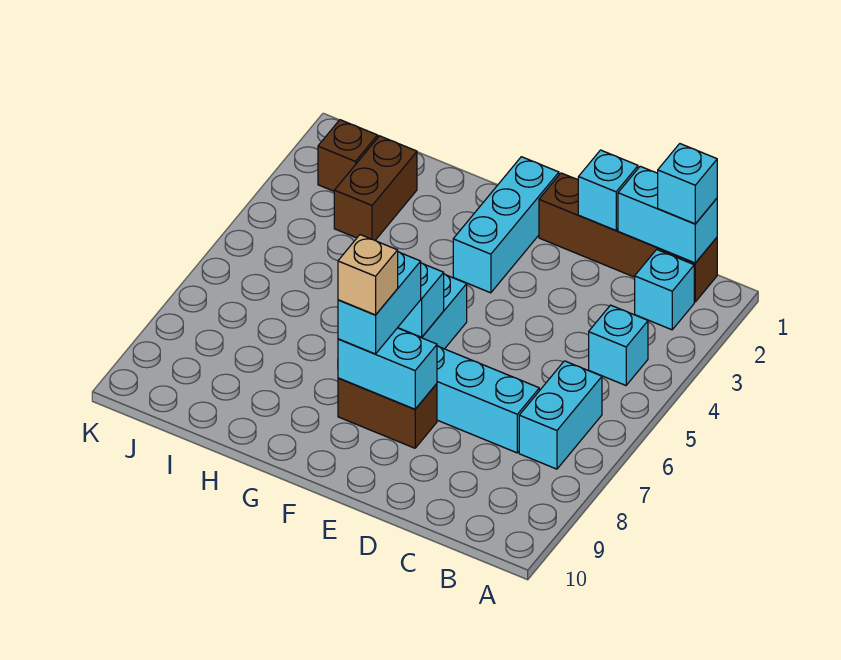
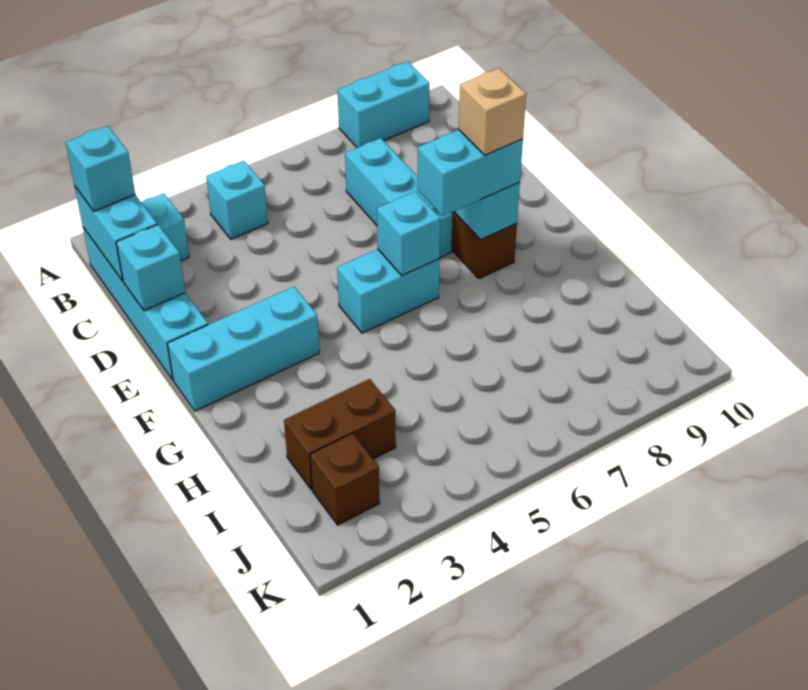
brown 1x4 brick [539,173,717,302] -> cyan 1x4 brick [83,227,208,380]
cyan 1x2 brick [519,361,602,469] -> cyan 1x2 brick moved to [338,61,429,148]

